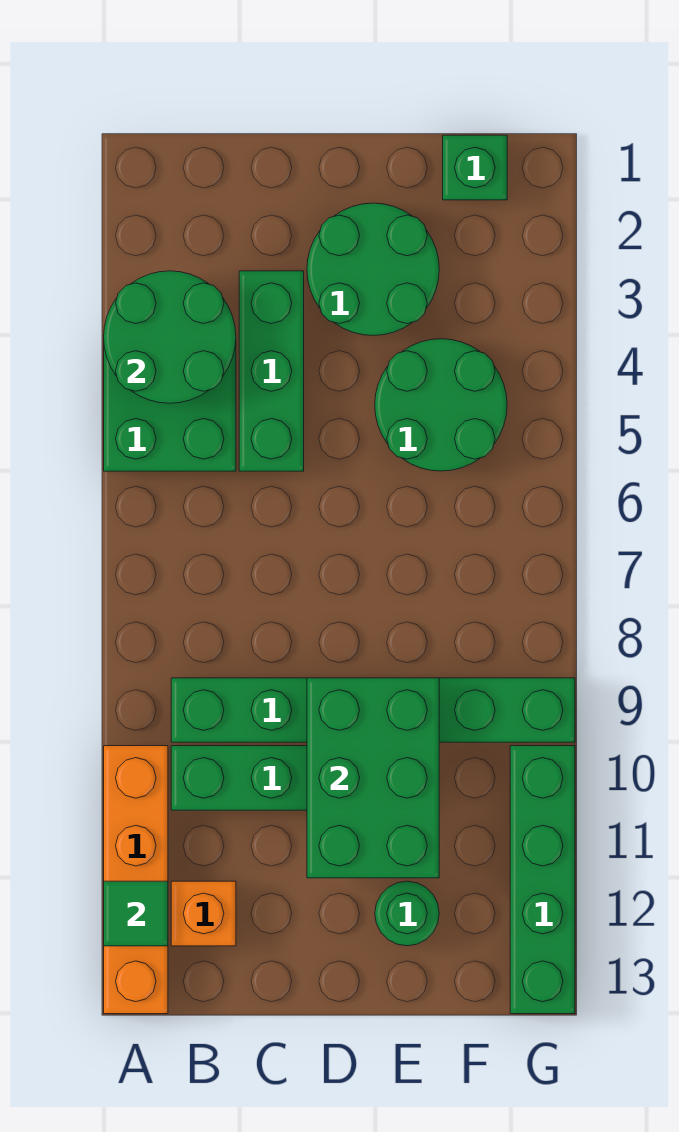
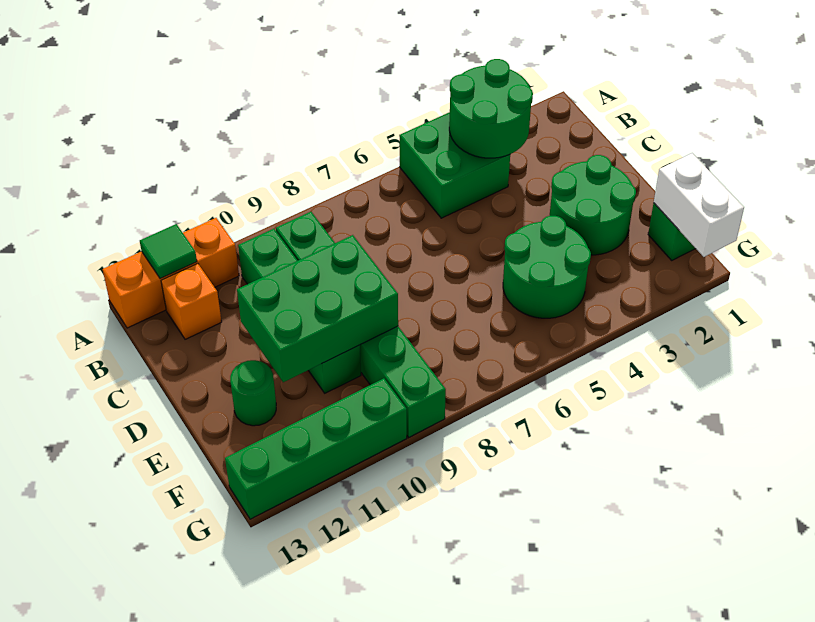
orange 1x4 brick [104,746,168,1014] -> orange 1x3 brick [103,218,239,328]
green 1x3 brick [239,271,304,471] -> none
none -> white 1x2 brick [654,153,744,257]

